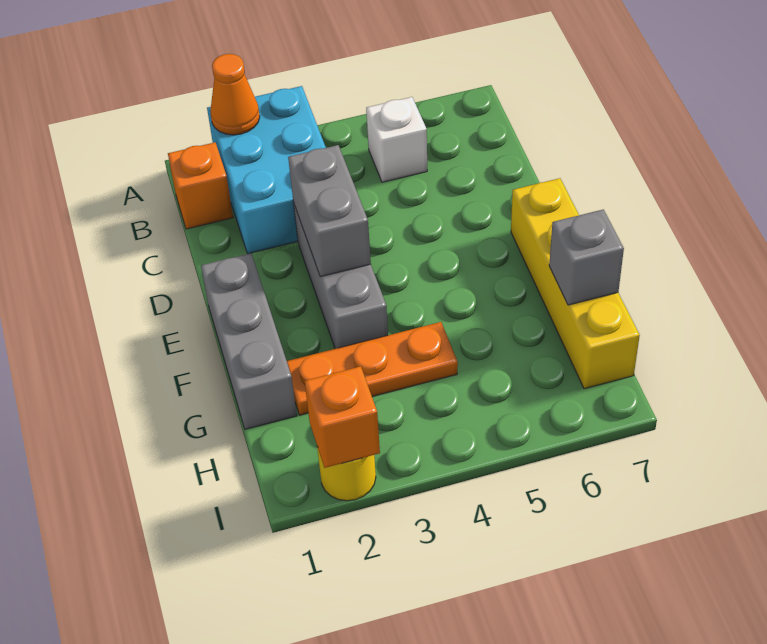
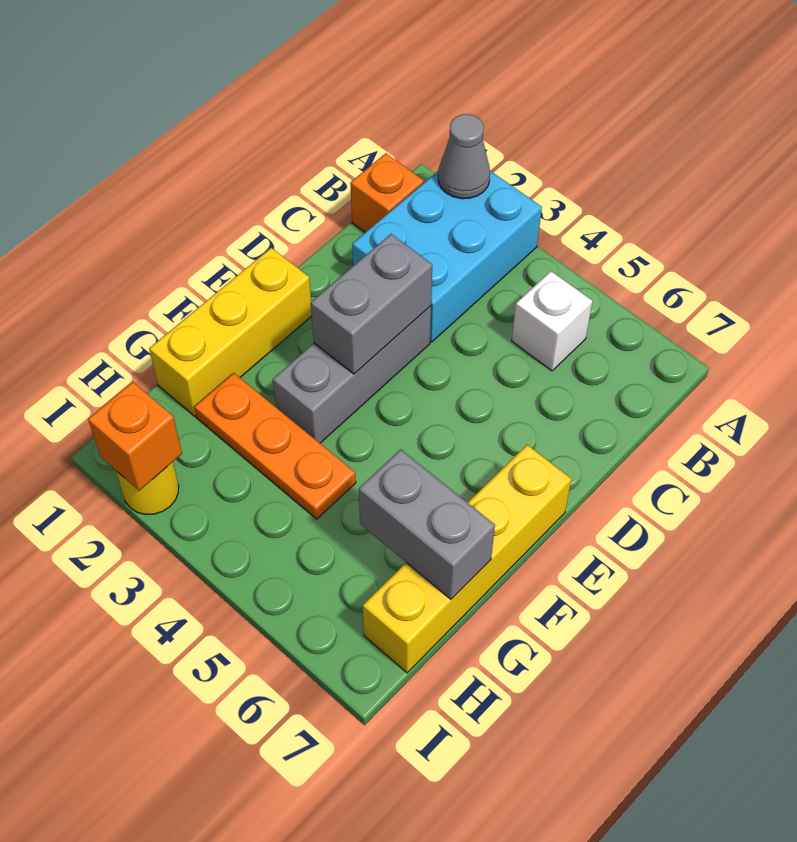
orange 1x1 cone [210,54,260,135] -> grey 1x1 cone [438,114,490,199]
grey 1x3 brick [201,253,297,429] -> yellow 1x3 brick [149,248,312,416]
grey 1x1 brick [549,209,624,305] -> grey 1x2 brick [359,449,495,599]

